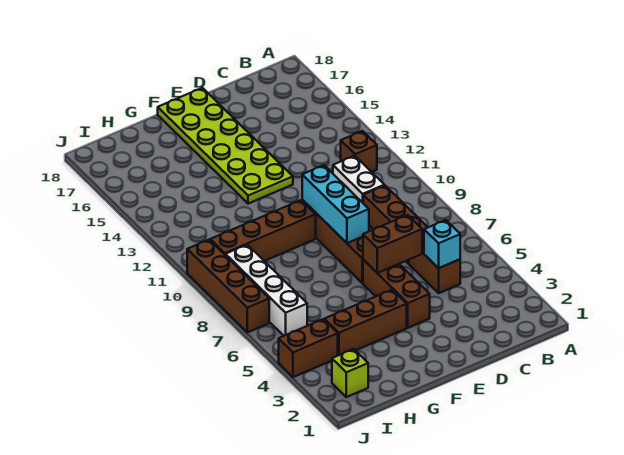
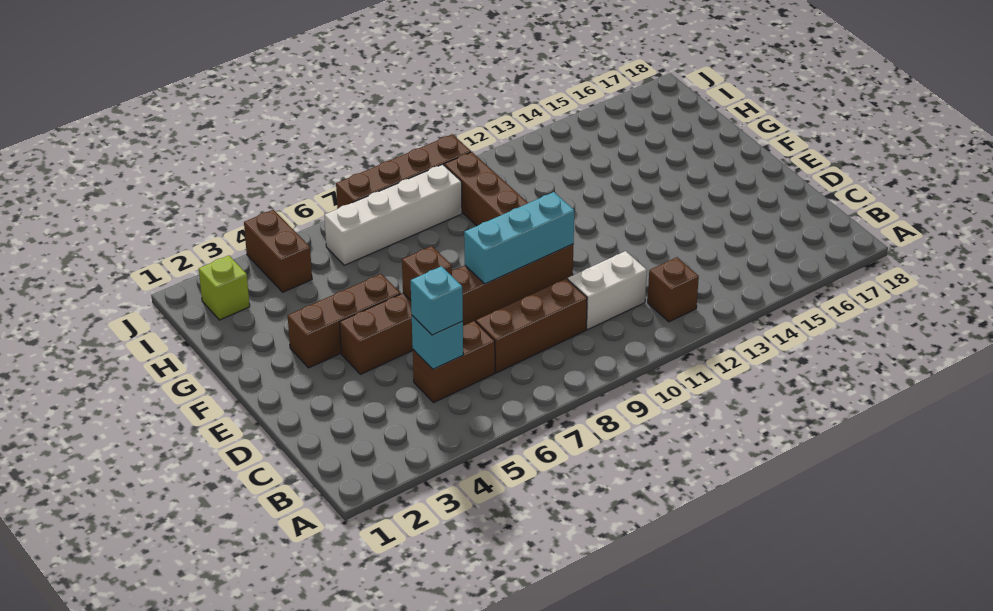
none -> cyan 1x1 brick [411,266,463,335]
brown 1x2 brick [363,215,422,273] -> brown 1x1 brick [402,246,452,300]
lime 2x6 plate [158,88,293,204] -> none
brown 1x3 brick [324,290,407,355] -> brown 1x3 brick turned to [288,274,401,368]

